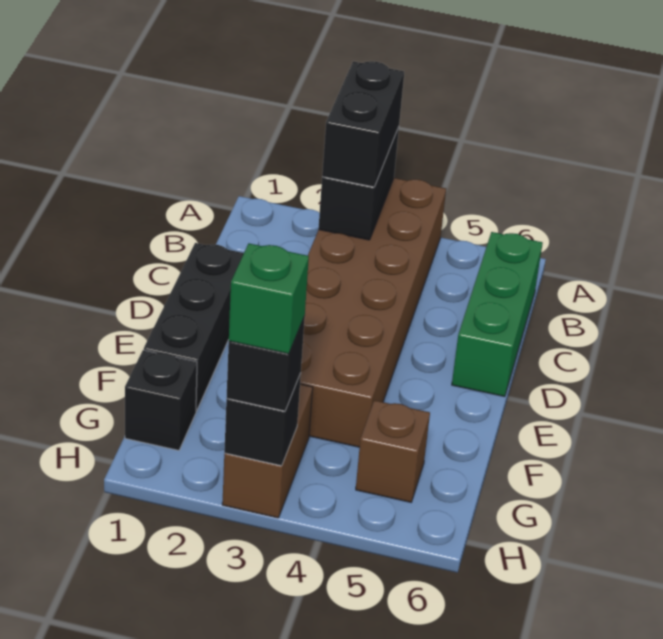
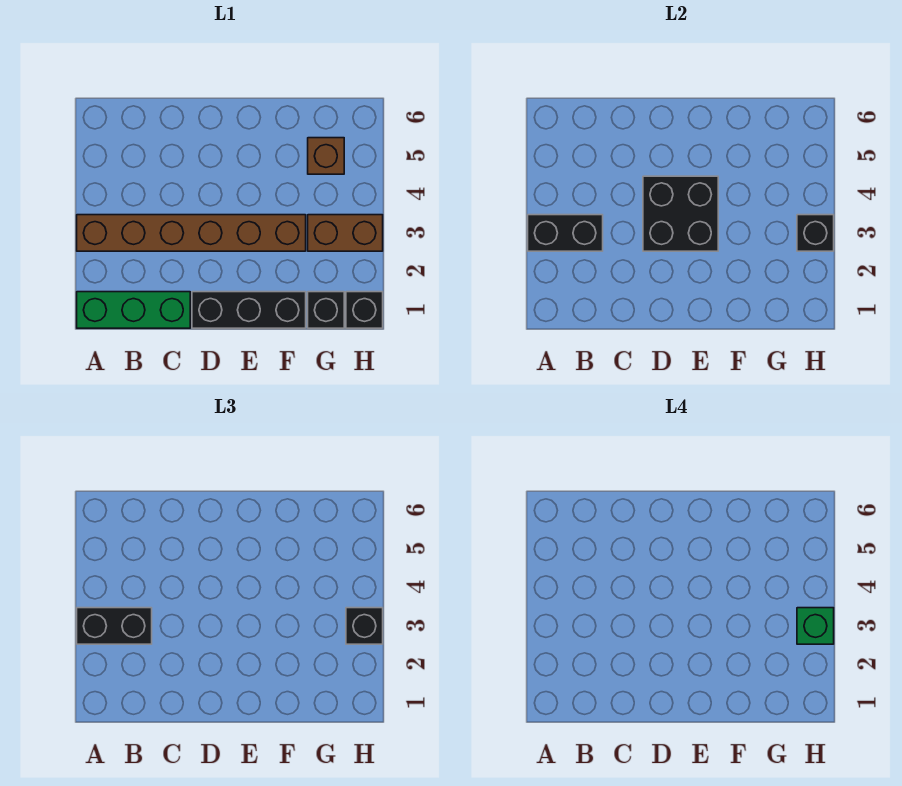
brown 2x6 brick [300,178,446,447] -> brown 1x6 brick [77,215,306,251]
green 1x3 brick [452,232,543,397] -> green 1x3 brick moved to [77,292,190,328]
none -> black 2x2 brick [643,176,718,251]
none -> black 1x1 brick [346,292,383,328]

